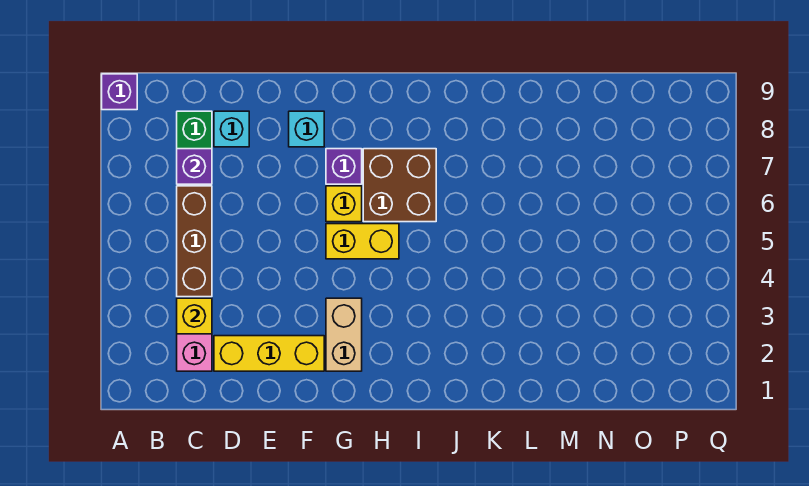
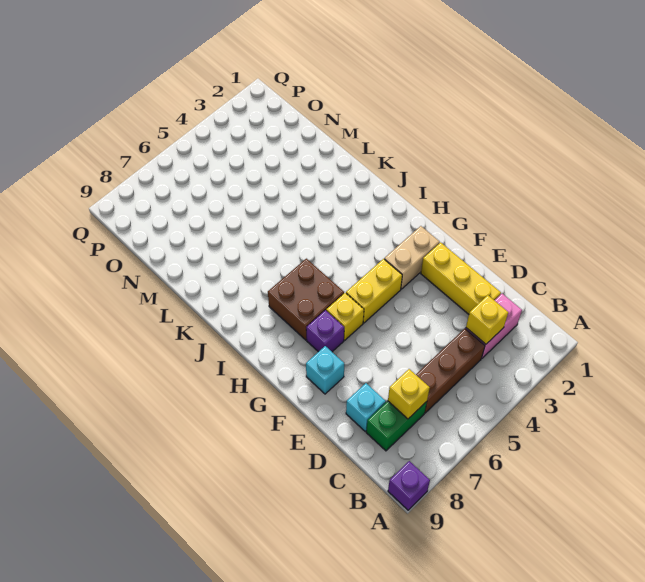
purple 1x1 brick [177,149,212,184] -> yellow 1x1 brick [388,369,430,419]
yellow 1x2 brick [326,224,399,259] -> yellow 1x2 brick turned to [346,259,402,323]

